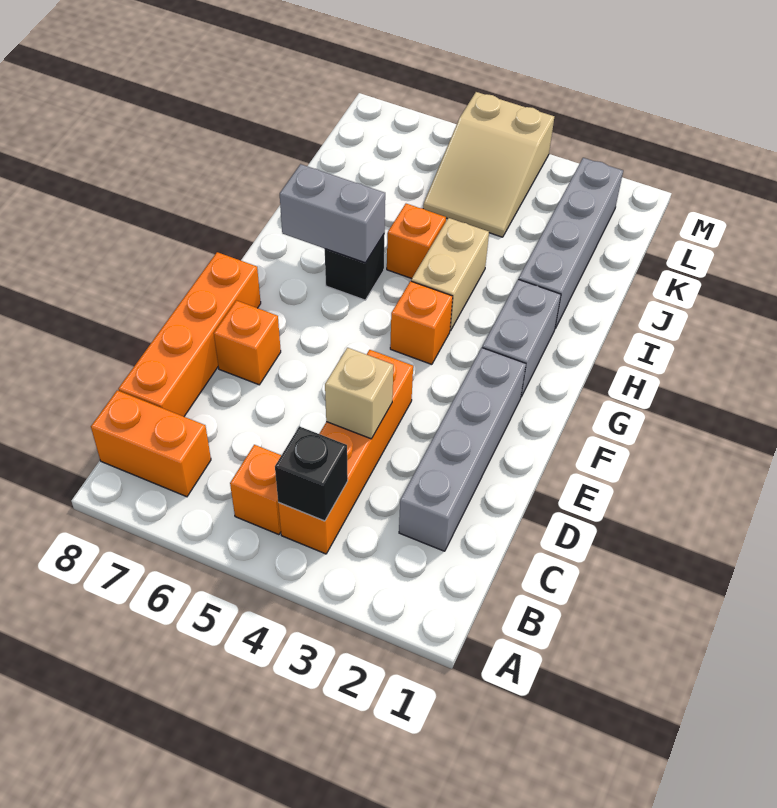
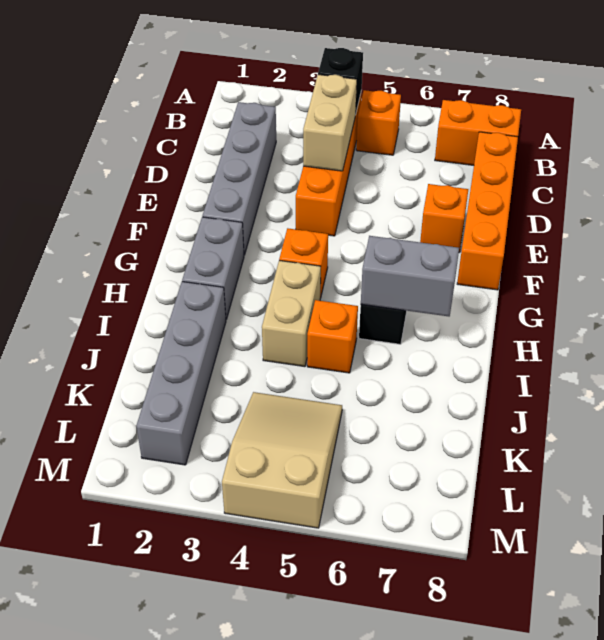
tan 1x1 brick [325,348,393,439] -> tan 1x2 brick [303,74,357,171]

